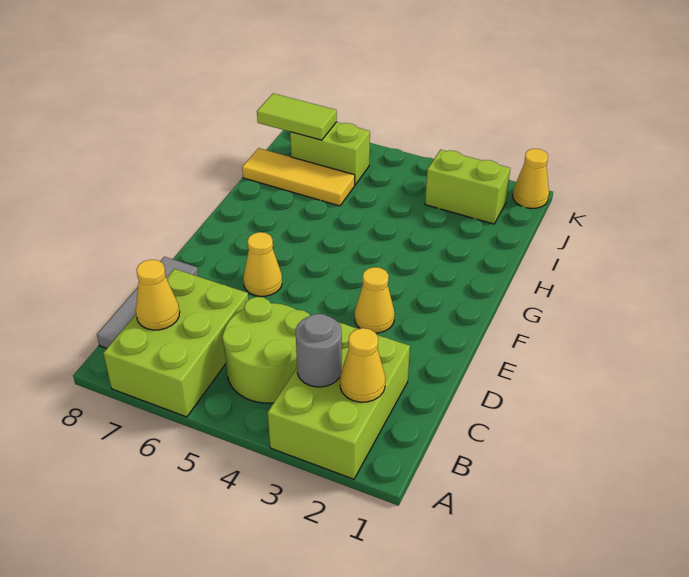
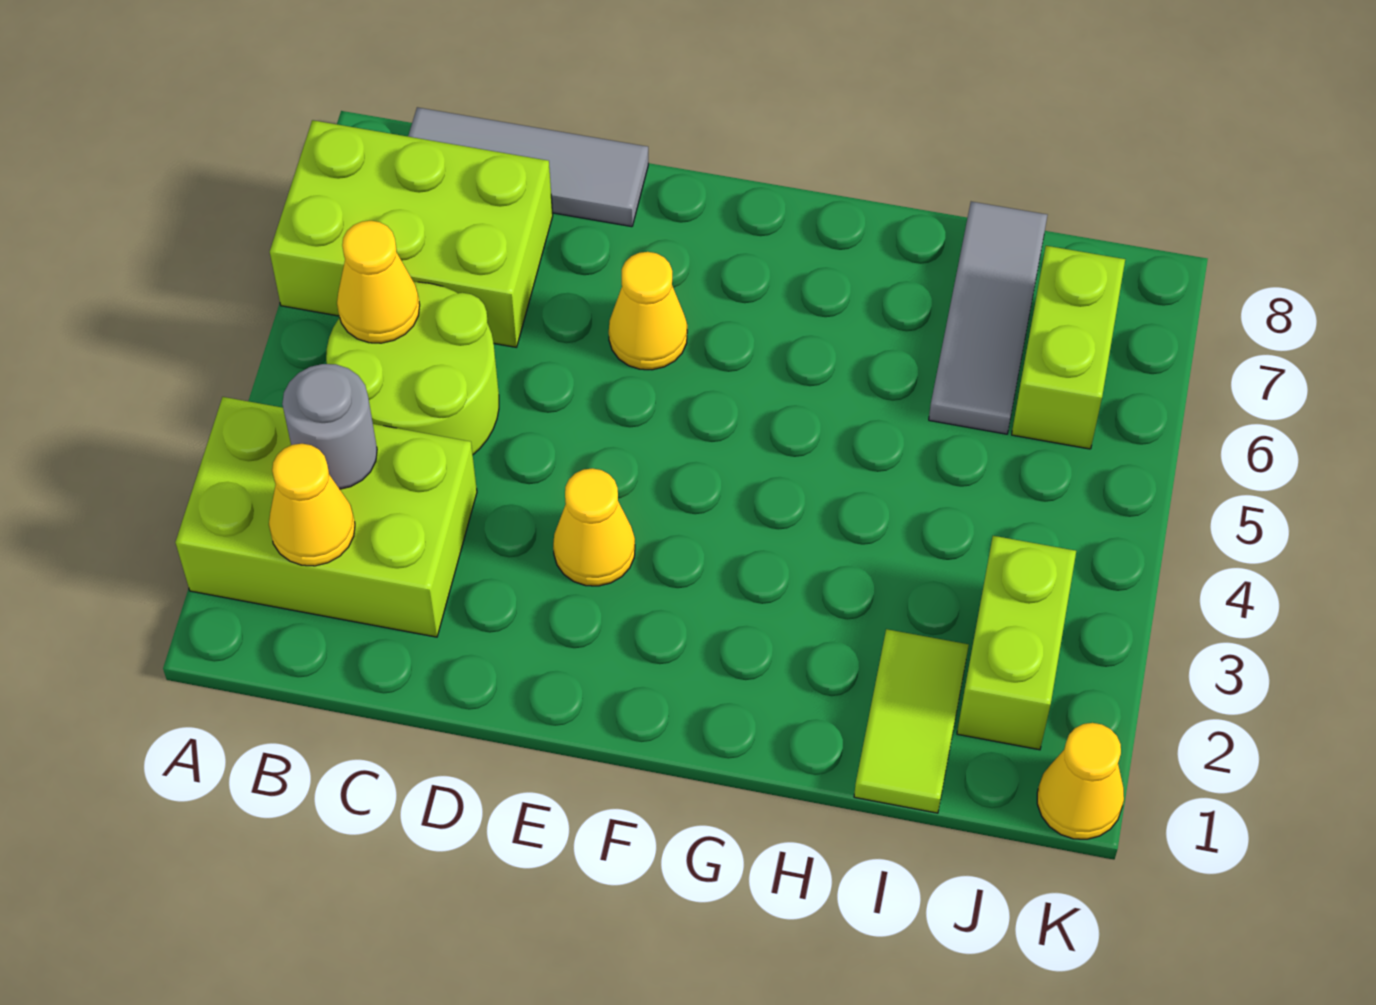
yellow 1x1 cone [136,260,180,330] -> yellow 1x1 cone moved to [337,221,420,343]
yellow 1x3 tile [242,148,355,206] -> grey 1x3 tile [929,202,1047,434]
lime 1x2 tile [257,93,337,140] -> lime 1x2 tile moved to [854,629,969,813]

